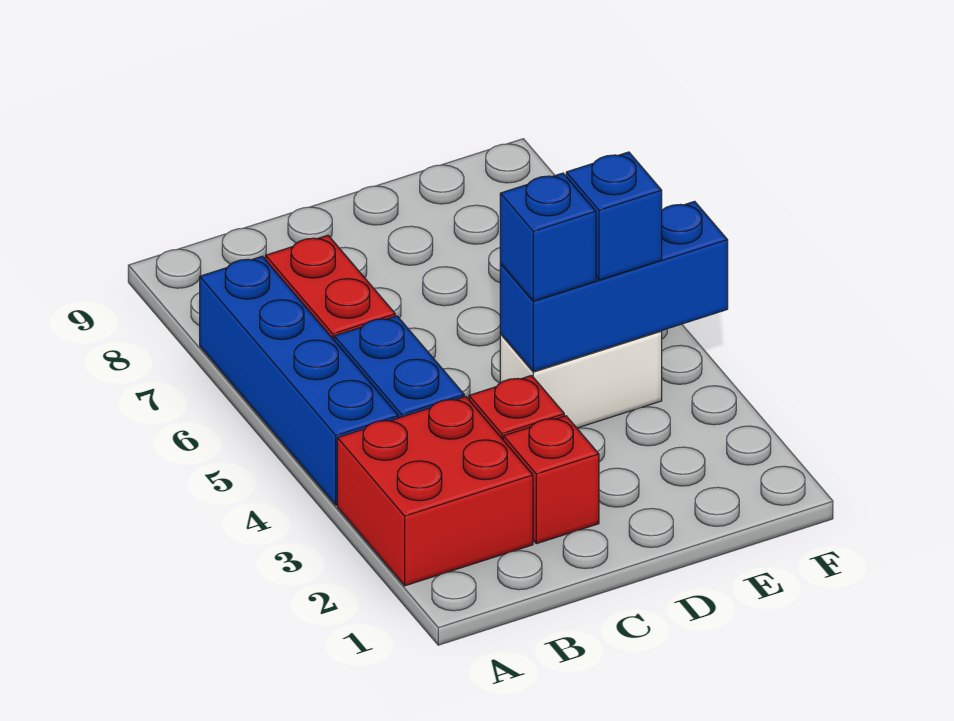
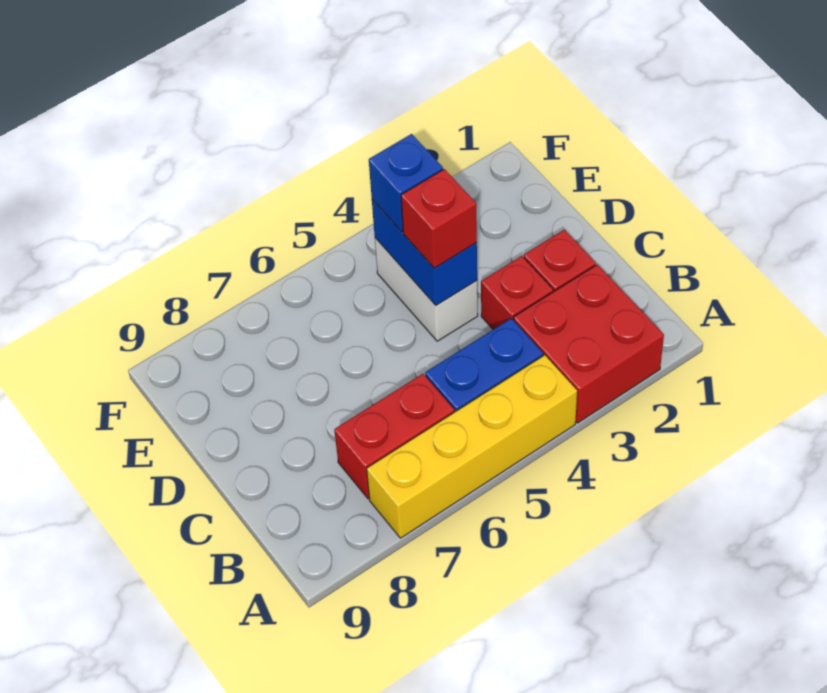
blue 1x4 brick [200,256,398,505] -> yellow 1x4 brick [367,355,577,538]
blue 1x3 brick [500,201,728,371] -> blue 1x2 brick [372,200,477,305]
blue 1x1 brick [500,173,596,301] -> red 1x1 brick [401,169,477,268]

